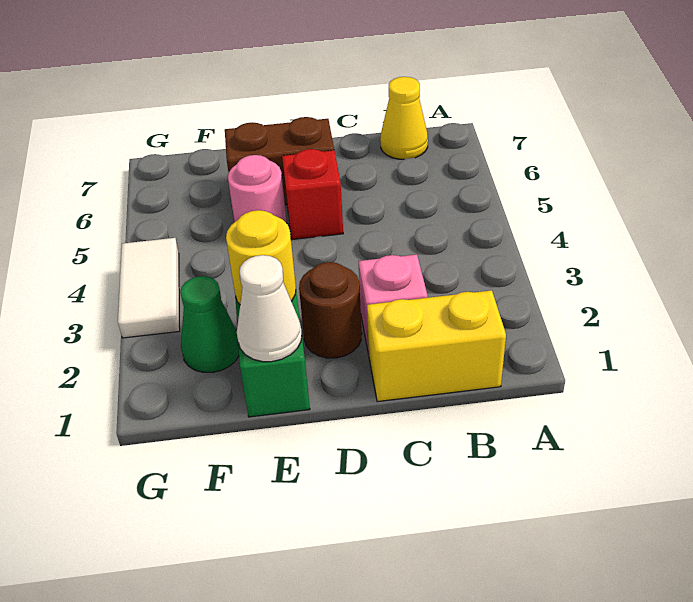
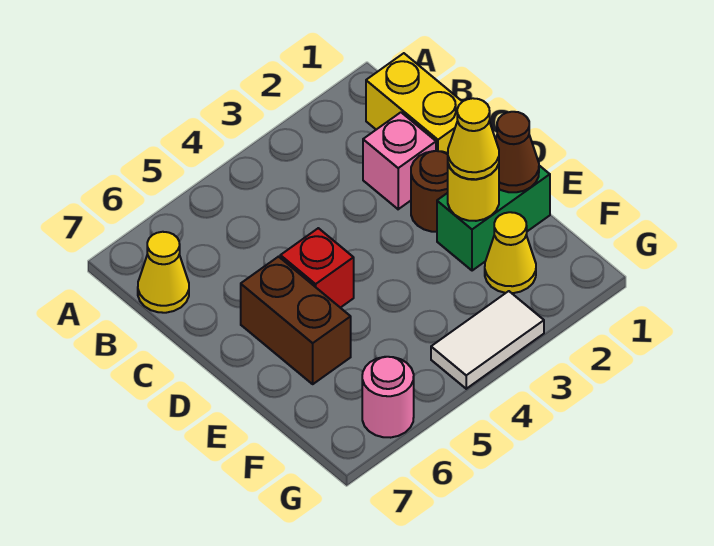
white 1x1 cone [237,255,302,362] -> brown 1x1 cone [496,112,539,192]
none -> yellow 1x1 cone [448,98,499,179]
pink 1x1 round brick [228,155,287,223] -> pink 1x1 round brick moved to [362,357,414,438]
green 1x1 cone [180,276,239,372] -> yellow 1x1 cone [485,212,536,293]

